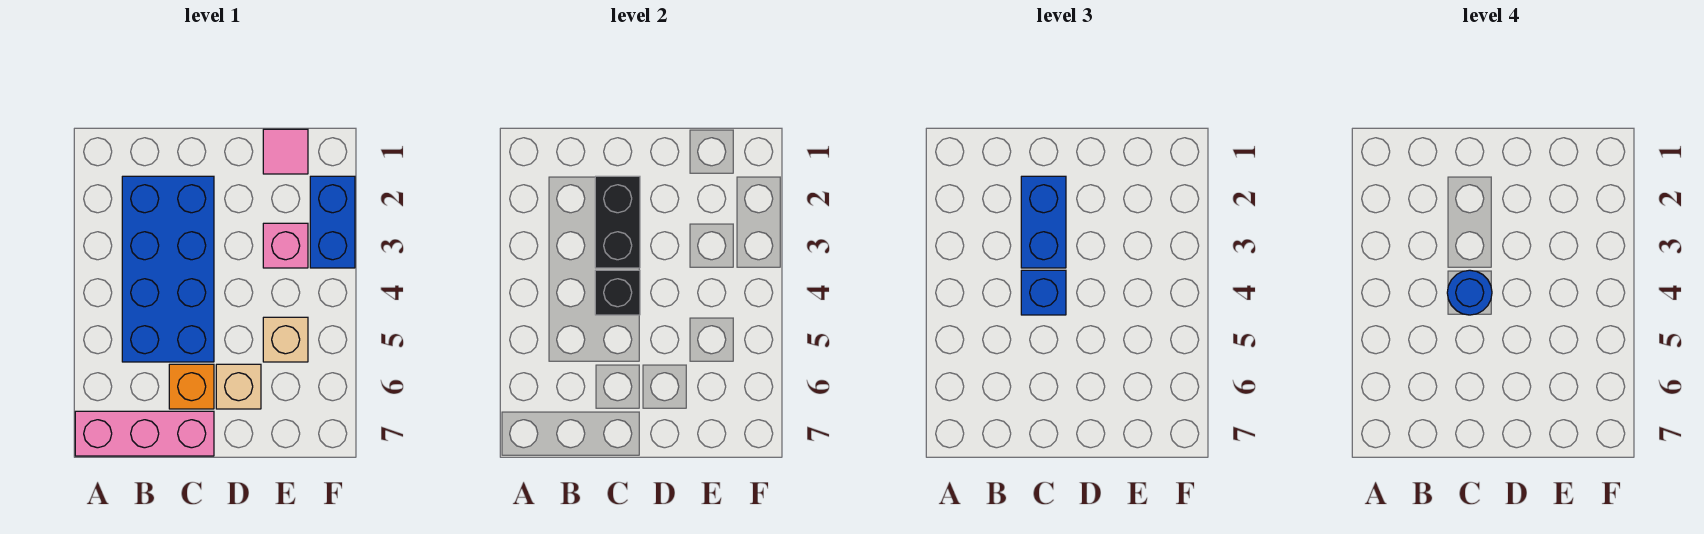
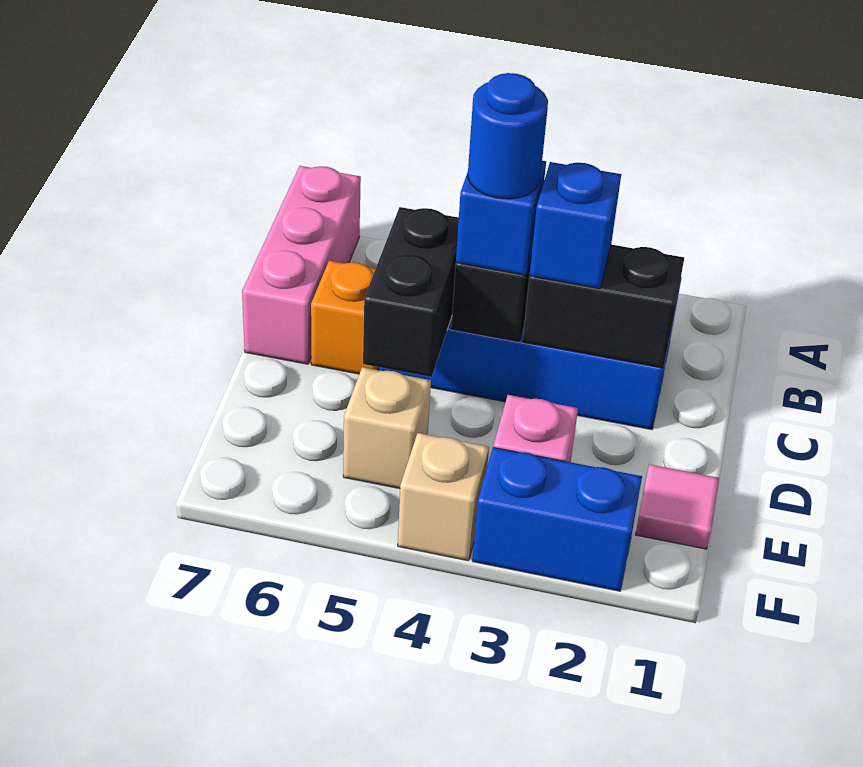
blue 1x2 brick [1021,176,1066,268] -> blue 1x1 brick [529,162,621,289]
none -> black 1x2 brick [363,207,459,377]
tan 1x1 brick [216,364,261,409] -> tan 1x1 brick moved to [398,433,489,561]

